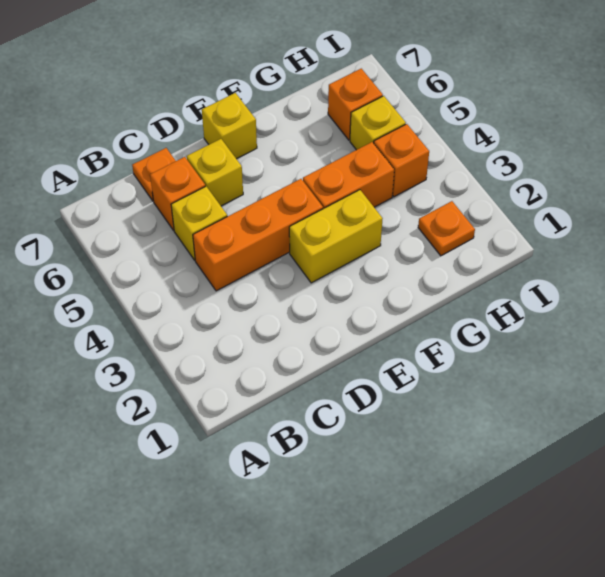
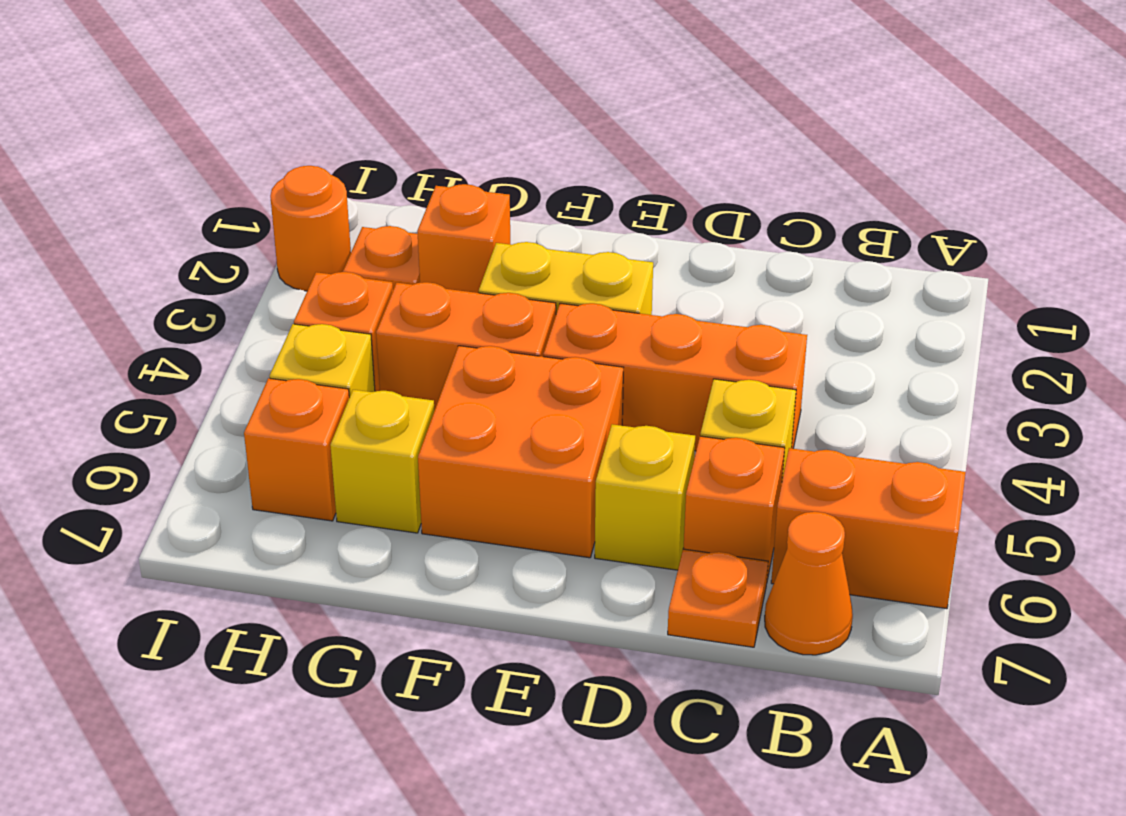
none -> orange 1x2 brick [771,448,966,609]
none -> orange 1x1 cone [765,512,853,655]
none -> orange 2x2 brick [418,346,623,558]
yellow 1x1 brick [202,93,257,159] -> yellow 1x1 brick moved to [330,390,434,533]
none -> orange 1x1 brick [417,184,511,293]
none -> orange 1x1 round brick [270,166,351,291]

